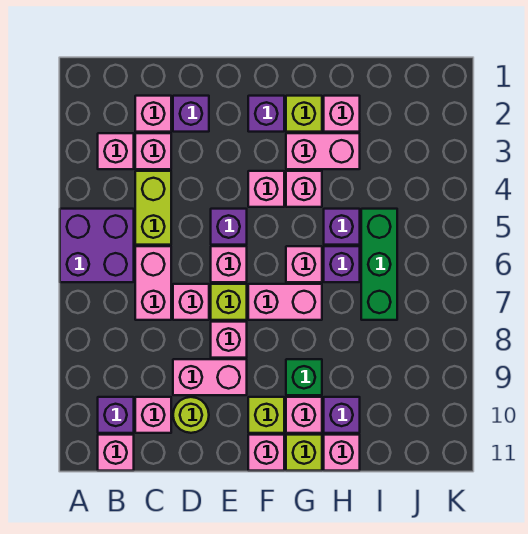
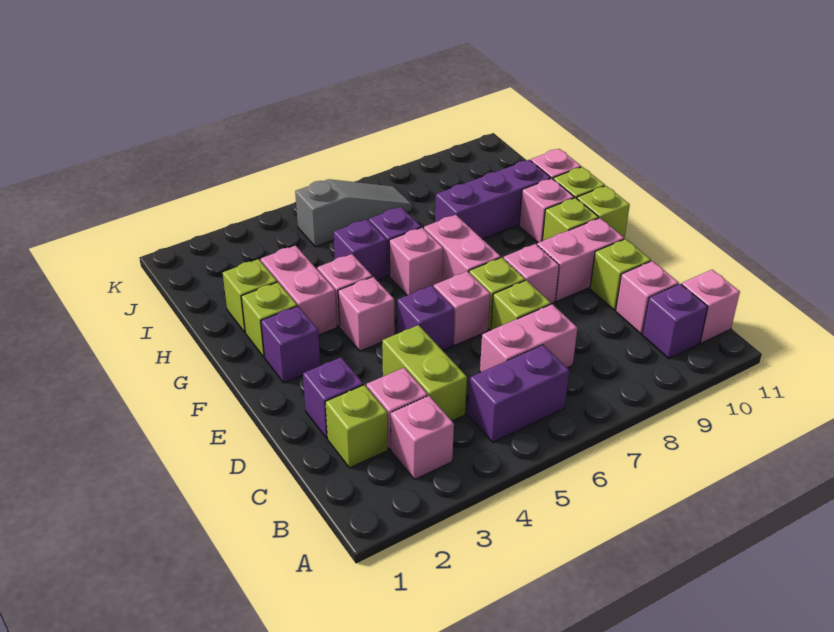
purple 2x2 brick [60,209,134,282] -> purple 1x2 brick [468,345,569,442]
pink 1x1 brick [135,96,171,132] -> lime 1x1 brick [325,385,388,468]
lime 1x2 brick [135,171,171,245] -> lime 1x2 brick turned to [382,325,467,421]
pink 1x1 brick [173,284,209,320] -> lime 1x1 brick [491,280,551,330]
pink 1x2 brick [173,359,247,395] -> pink 1x2 brick turned to [537,218,624,301]
lime 1x1 round brick [173,397,209,433] -> lime 1x1 brick [590,239,651,310]
pink 1x1 brick [248,435,284,471] -> lime 1x1 brick [577,186,630,238]
green 1x1 brick [286,359,322,395] -> none
pink 1x1 brick [324,96,360,132] -> lime 1x1 brick [223,259,277,332]
purple 1x1 brick [324,397,360,433] -> purple 1x3 brick [435,160,551,239]
green 1x3 brick [361,209,397,320] -> none
none -> grey 1x3 slope [295,179,412,247]

